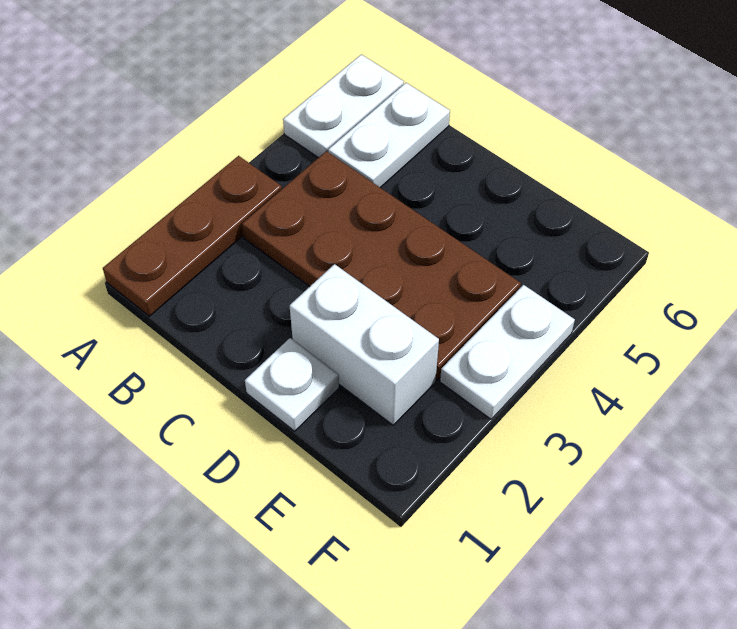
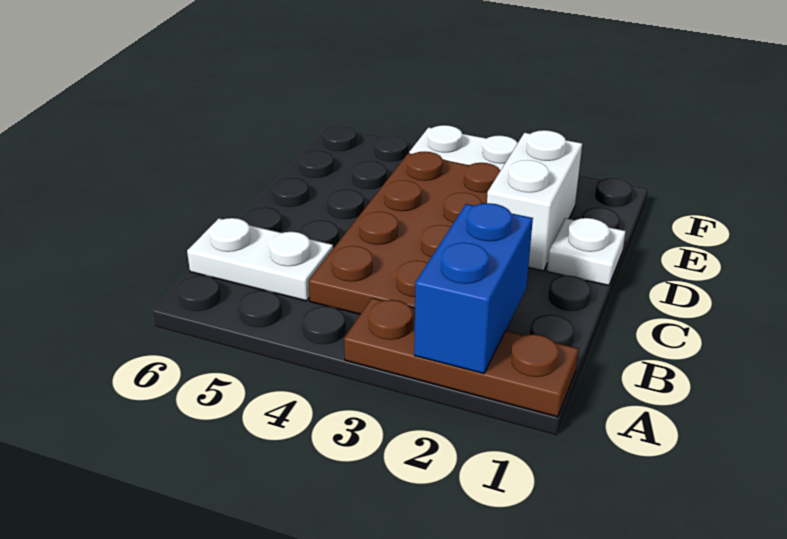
none -> blue 1x2 brick [414,203,533,374]
white 1x2 plate [283,54,404,158] -> none

